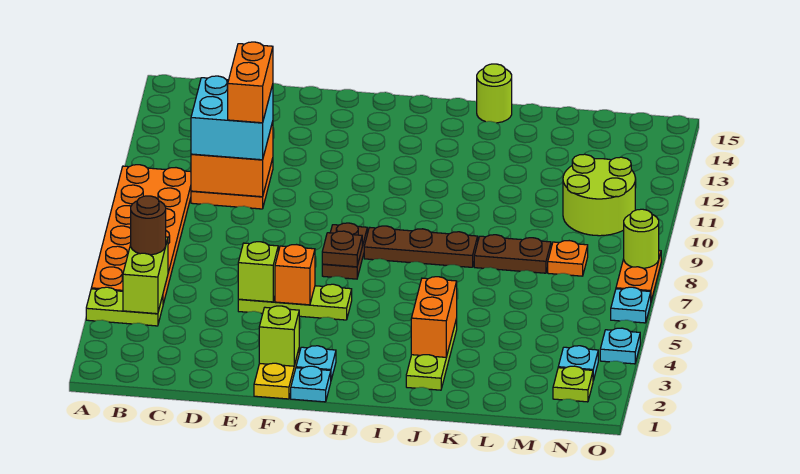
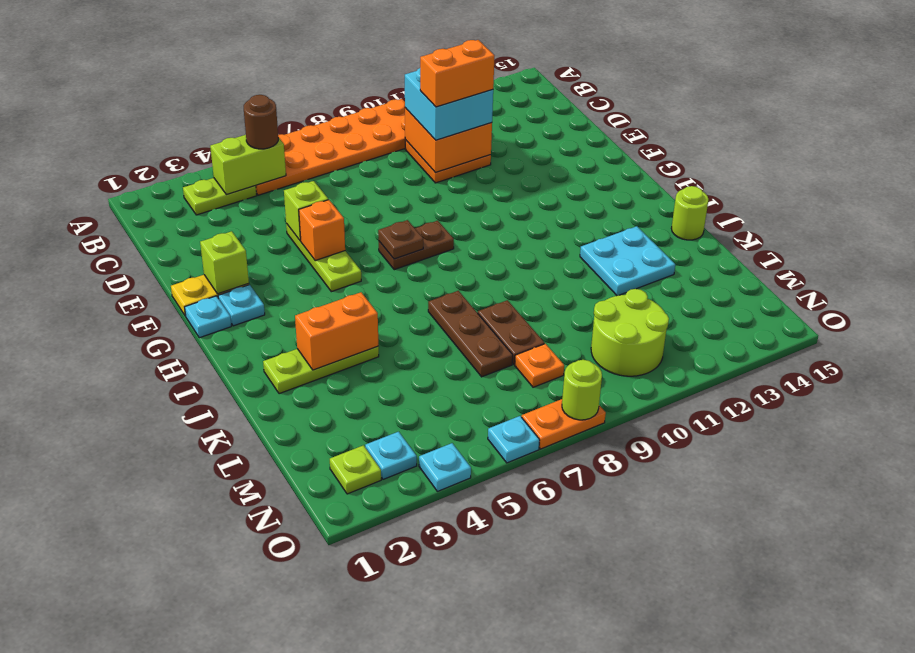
lime 1x2 plate [86,287,163,326] -> lime 1x2 plate turned to [183,178,257,215]
brown 1x3 plate [364,226,478,267] -> brown 1x3 plate moved to [428,291,513,377]
none -> cyan 2x2 plate [580,226,675,296]

